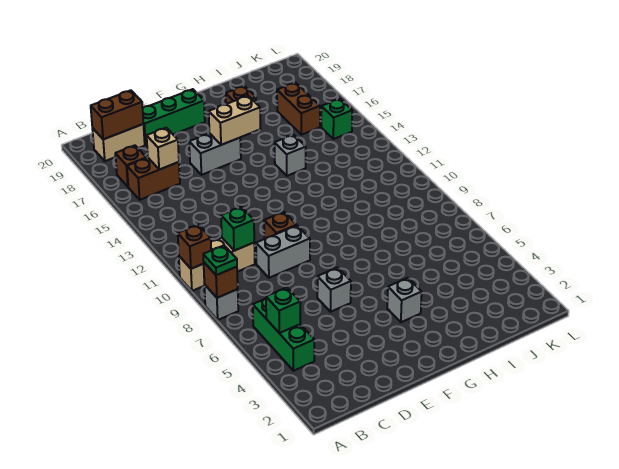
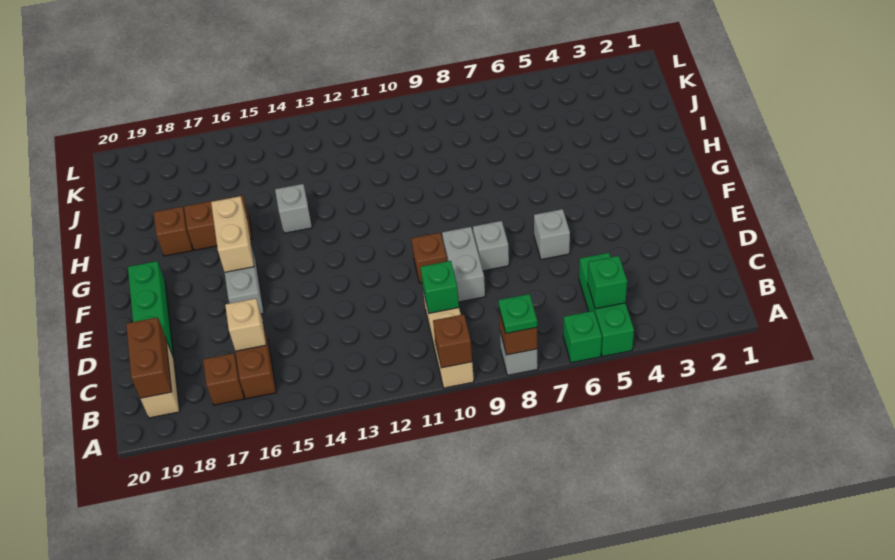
green 1x3 brick [253,298,314,371] -> green 1x3 brick turned to [579,253,634,357]
grey 1x1 brick [387,278,422,322] -> grey 1x1 brick moved to [473,221,509,271]
brown 1x2 brick [277,83,320,135] -> brown 1x2 brick moved to [184,195,252,250]
green 1x1 brick [321,99,352,139] -> green 1x1 brick moved to [563,311,602,363]

